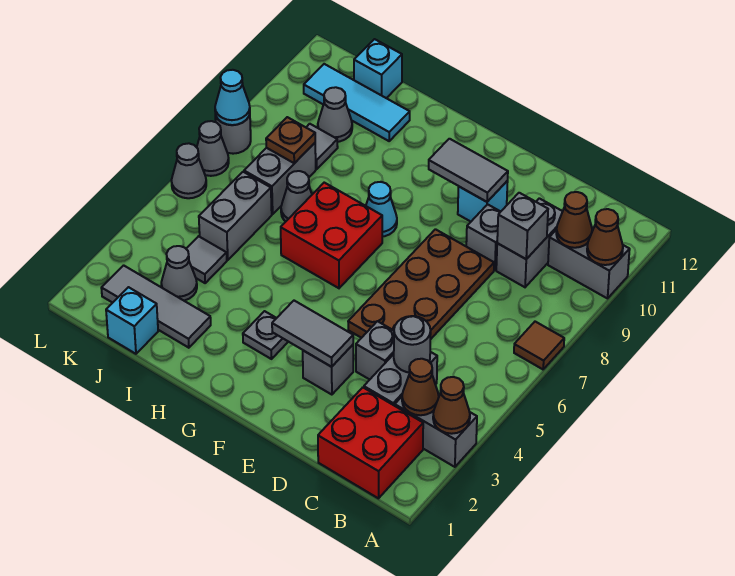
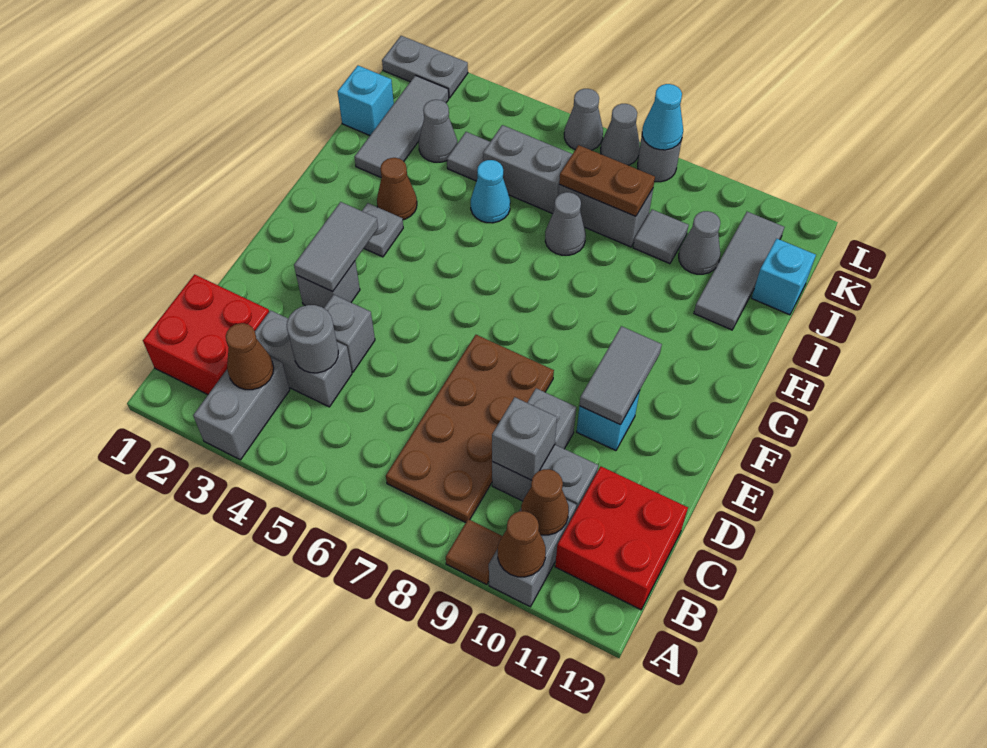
brown 1x1 cone [433,377,470,434] -> brown 1x1 cone moved to [377,158,417,220]
brown 1x1 tile [514,322,564,369] -> brown 1x1 tile moved to [446,519,502,585]
brown 2x4 plate [348,229,494,340] -> brown 2x4 plate turned to [386,335,554,523]
red 2x2 brick [281,183,382,288] -> red 2x2 brick moved to [555,466,688,610]
cyan 1x1 cone [366,182,397,237] -> cyan 1x1 cone moved to [471,160,510,223]
cyan 1x3 tile [304,64,410,141] -> grey 1x3 tile [694,212,784,330]
brown 1x1 plate [266,117,315,163] -> brown 1x2 plate [559,145,655,216]
none -> grey 1x2 plate [382,36,468,98]

